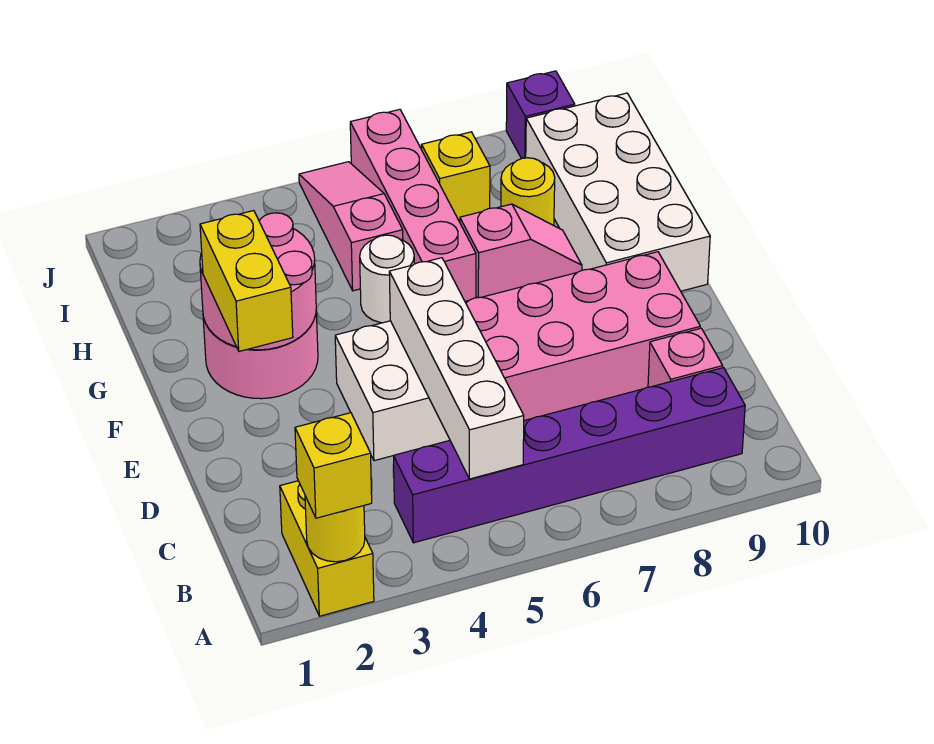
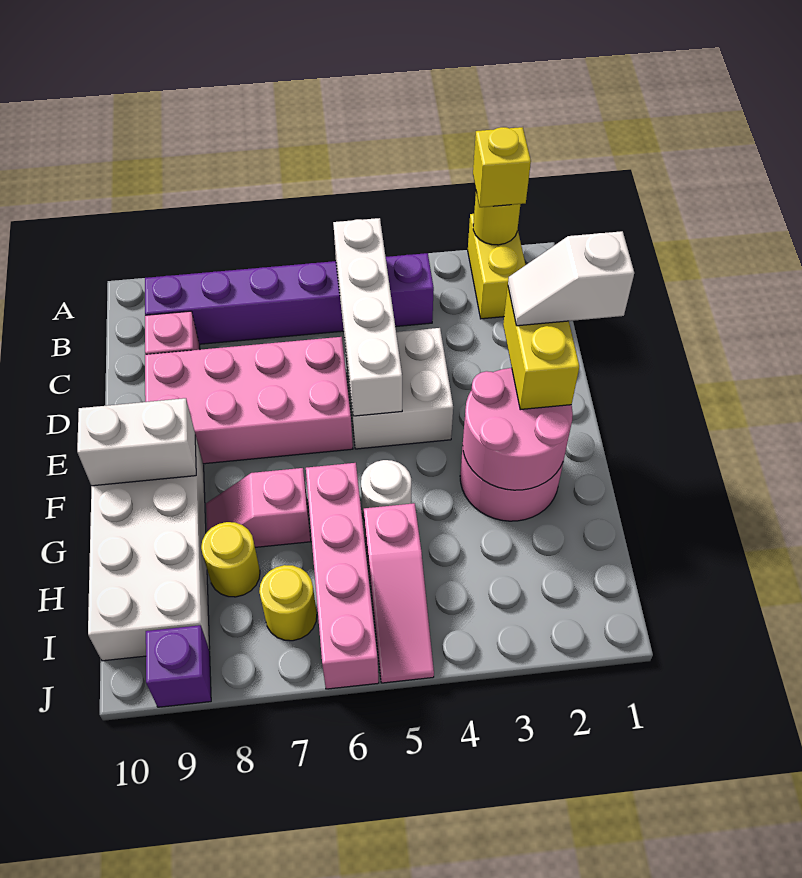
none -> white 1x2 slope [508,231,634,326]
none -> white 1x2 brick [77,398,196,486]
yellow 1x1 brick [421,132,490,222] -> yellow 1x1 round brick [259,565,317,641]

